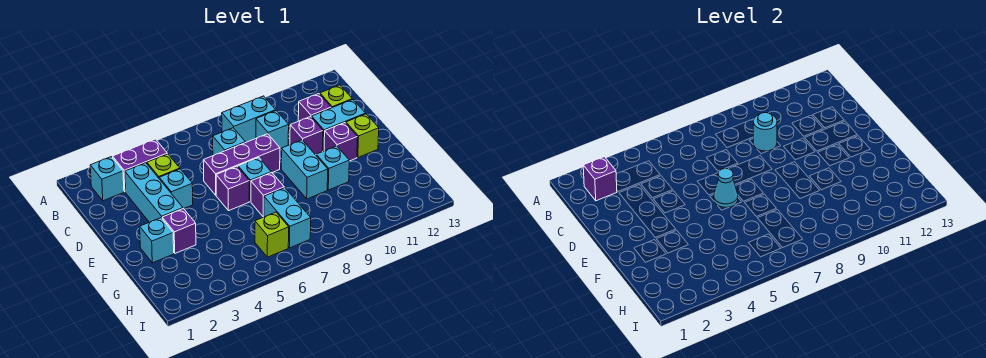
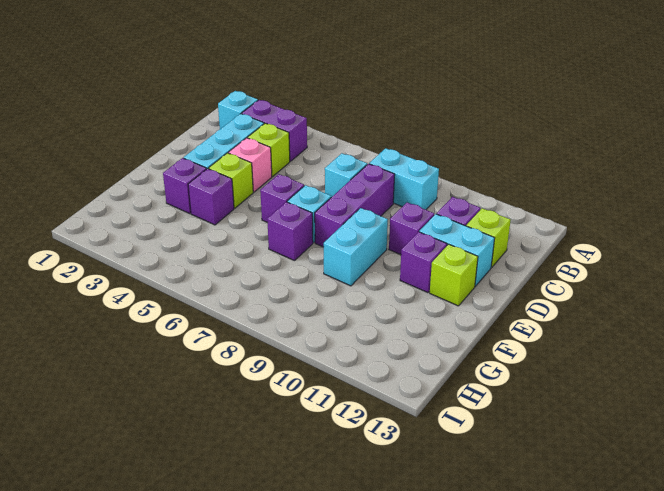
purple 1x1 brick [583,157,617,201] -> purple 1x1 brick moved to [188,169,234,225]
cyan 1x1 brick [256,111,289,149] -> none
cyan 1x1 round brick [753,113,777,151] -> none
cyan 1x1 brick [159,169,193,209] -> pink 1x1 brick [228,138,272,192]
purple 1x3 brick [203,134,280,195] -> purple 1x3 brick turned to [315,164,395,247]
cyan 1x1 cone [714,168,738,207] -> none
cyan 1x1 brick [140,218,174,263] -> none
cyan 1x1 brick [316,146,349,190] -> none
cyan 1x2 brick [264,188,311,248] -> none
lime 1x1 brick [255,212,289,257] -> lime 1x1 brick moved to [209,153,253,208]

